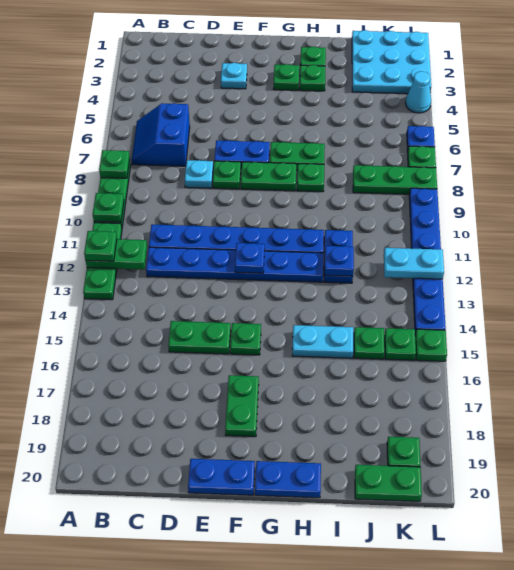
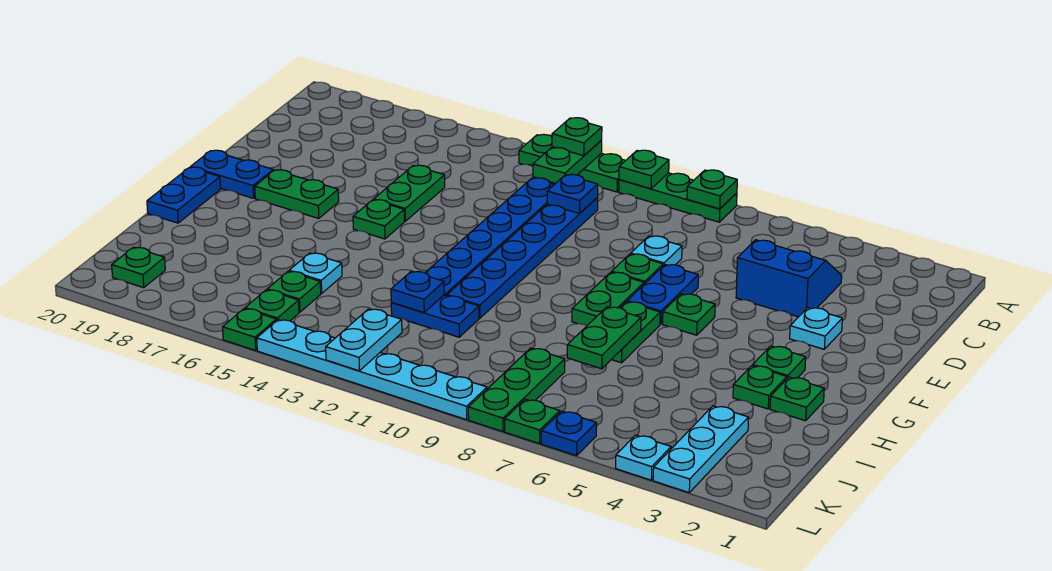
blue 2x2 slope [132,103,190,166] -> blue 2x2 slope moved to [736,240,842,317]
blue 1x2 plate [188,459,255,495] -> blue 1x2 plate turned to [191,150,273,198]
blue 1x1 plate [235,243,265,273] -> blue 1x1 plate moved to [547,174,598,213]
green 1x1 plate [297,164,324,192] -> green 1x1 plate moved to [663,294,715,335]
cyan 1x2 plate [292,325,353,358] -> cyan 1x1 plate [289,253,342,293]
cyan 3x3 plate [352,30,431,94] -> cyan 1x3 plate [653,406,749,493]
green 1x2 plate [355,465,422,501] -> green 1x2 plate moved to [567,307,641,369]
cyan 1x1 cone [406,71,431,113] -> cyan 1x1 plate [616,435,671,480]
blue 1x6 plate [409,188,446,333] -> cyan 1x6 plate [257,320,487,420]

